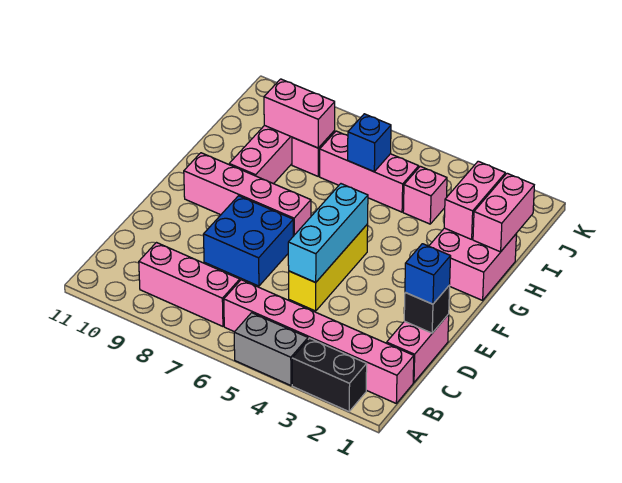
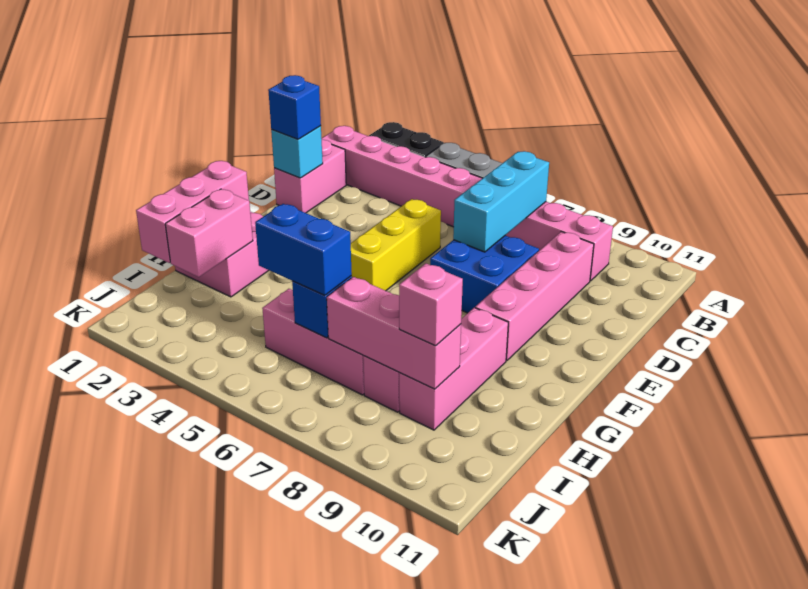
black 1x1 brick [404,285,450,333] -> cyan 1x1 brick [271,126,323,178]
cyan 1x3 brick [288,184,368,282] -> cyan 1x3 brick moved to [453,151,549,252]
pink 1x4 brick [184,153,311,236] -> pink 1x4 brick turned to [475,232,594,361]
pink 1x2 brick [473,173,534,252] -> pink 1x3 brick [136,161,249,263]
pink 1x1 brick [403,166,447,224] -> pink 1x1 brick moved to [399,263,463,346]
none -> blue 1x2 brick [255,204,352,296]
pink 1x2 brick [264,79,335,148] -> pink 1x3 brick [327,277,461,389]

